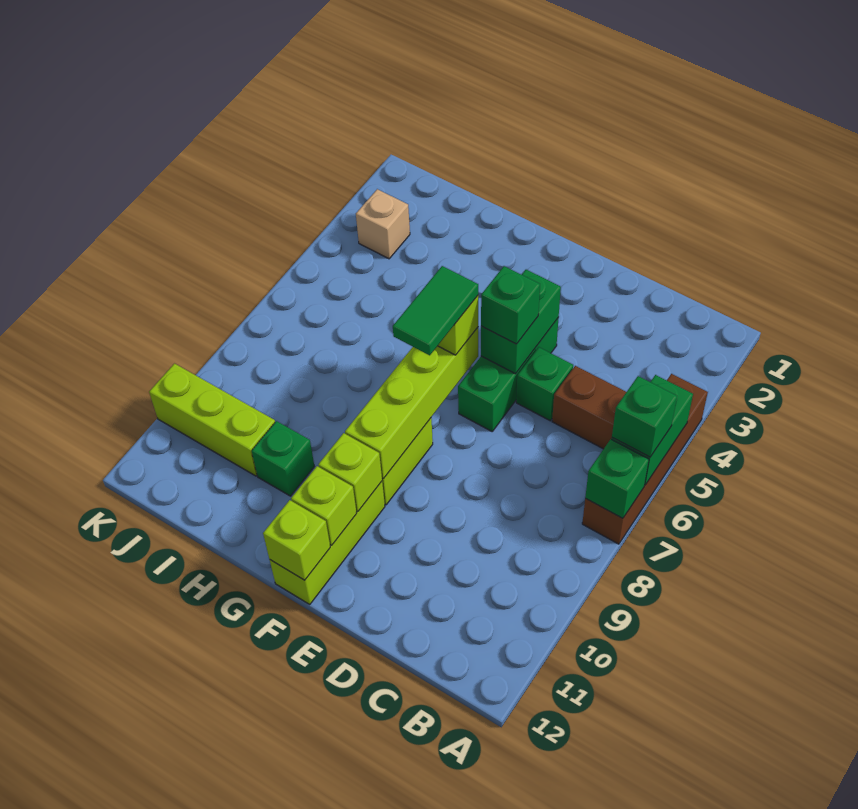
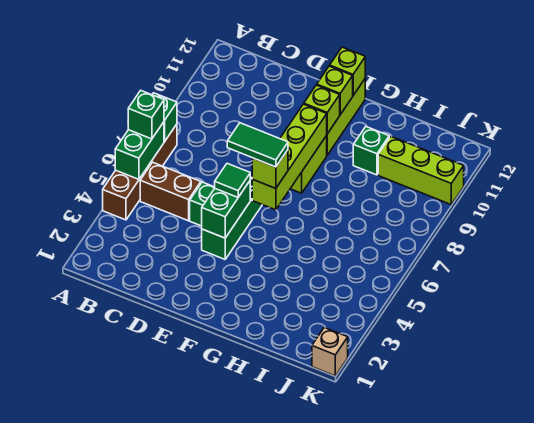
green 1x1 brick [481,266,540,344] -> green 1x1 tile [215,163,250,197]
green 1x2 tile [393,266,478,355] -> green 1x2 tile turned to [227,123,288,167]
tan 1x1 brick [356,189,410,259] -> tan 1x1 brick moved to [312,328,348,376]

